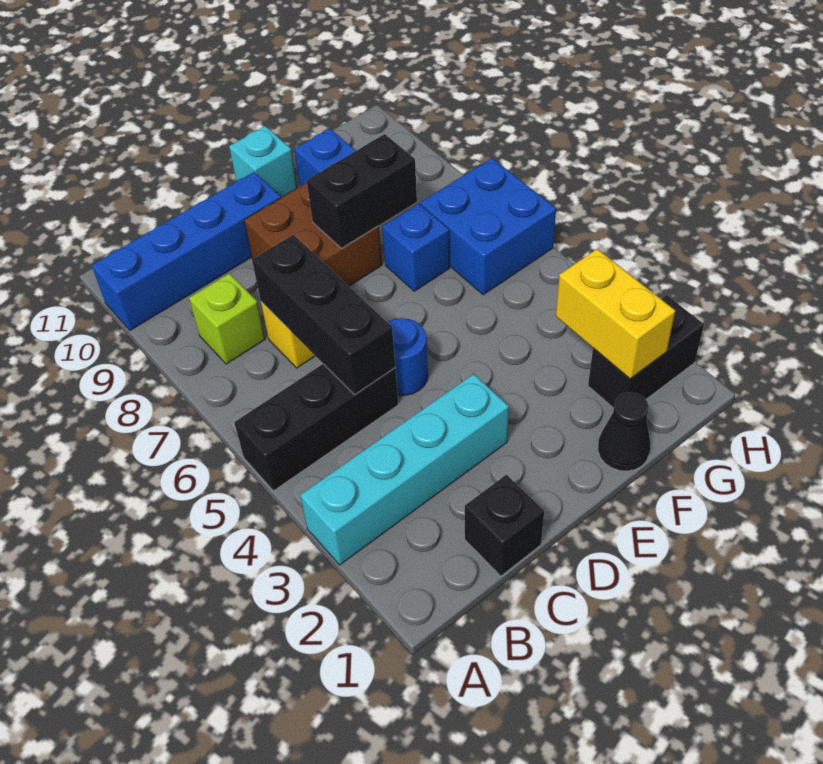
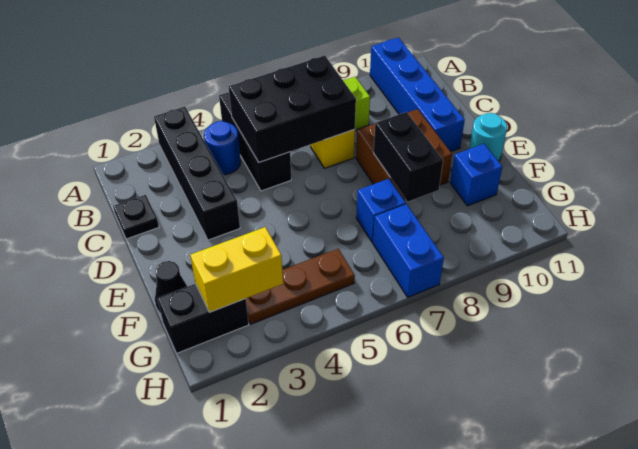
cyan 1x4 brick [300,374,509,565] -> black 1x4 brick [154,107,240,240]
black 1x1 brick [465,475,544,576] -> black 1x1 plate [113,195,159,239]
black 1x3 brick [252,235,395,395] -> black 2x3 brick [229,56,356,162]
blue 1x1 round brick [387,318,428,395] -> blue 1x1 round brick moved to [204,121,241,175]
cyan 1x1 brick [229,126,297,198] -> cyan 1x1 round brick [469,113,507,161]
black 1x2 brick [588,295,704,408] -> black 1x2 brick turned to [157,284,249,353]
none -> brown 1x3 plate [246,249,355,324]
blue 2x2 brick [420,158,556,295] -> blue 1x2 brick [373,204,444,297]

